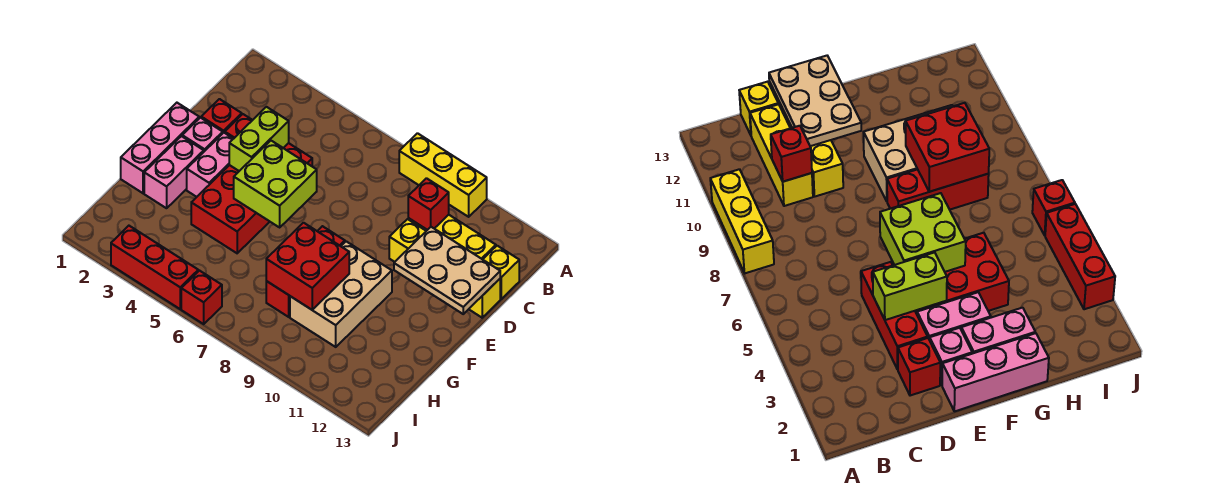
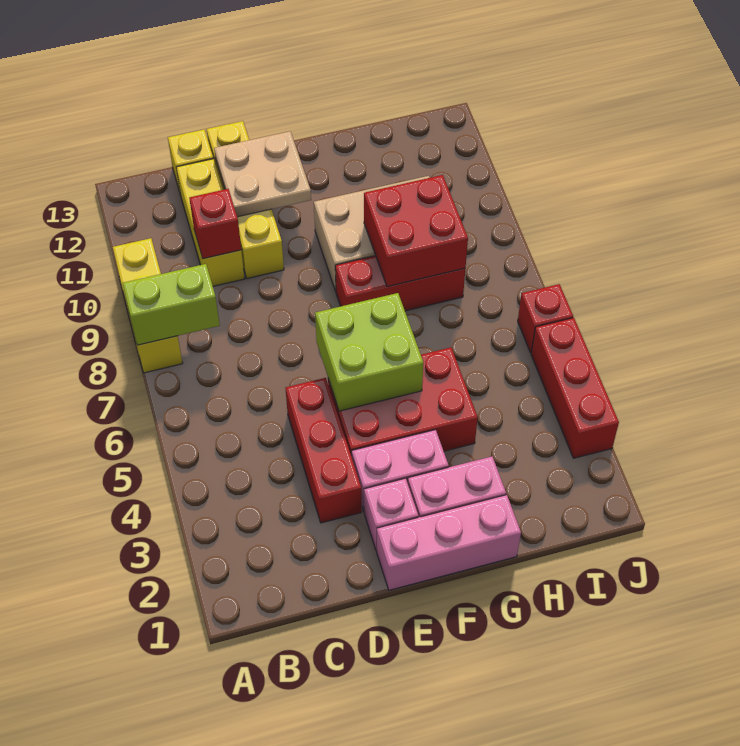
red 1x1 brick [201,99,242,133] -> none
lime 1x2 brick [229,107,289,171] -> lime 1x2 brick moved to [123,264,220,345]
tan 2x3 plate [394,227,500,314] -> tan 2x2 plate [214,131,311,217]

